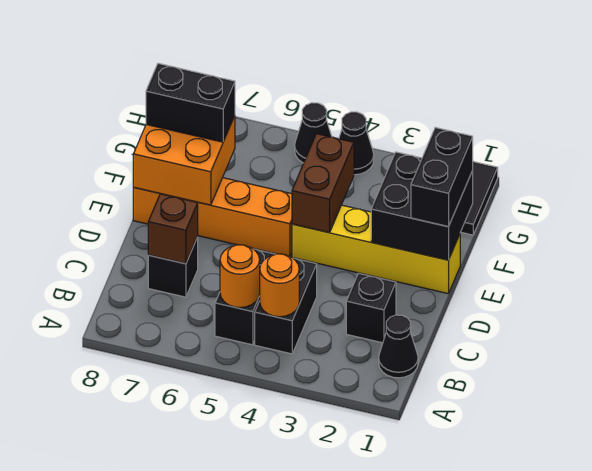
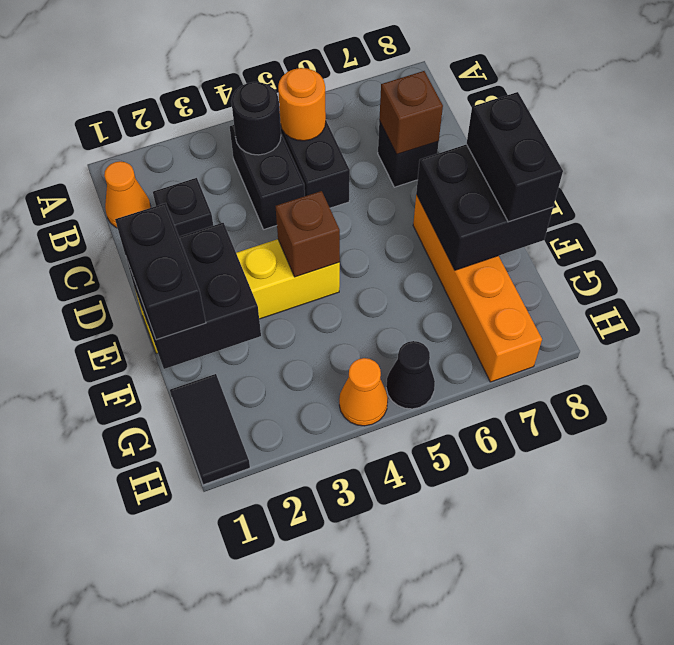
black 1x1 cone [379,315,418,378] -> orange 1x1 cone [104,161,151,228]
orange 1x1 round brick [260,254,299,317] -> black 1x1 round brick [231,82,281,155]
brown 1x2 brick [292,134,354,233] -> brown 1x1 brick [276,191,340,277]
orange 1x4 brick [133,178,292,256] -> orange 1x4 brick turned to [413,194,542,382]
orange 2x2 brick [133,116,235,205] -> black 2x2 brick [416,144,553,270]
black 1x2 brick [146,63,235,142] -> black 1x2 brick turned to [467,92,563,222]
black 1x1 cone [339,112,374,175] -> orange 1x1 cone [339,358,388,426]

